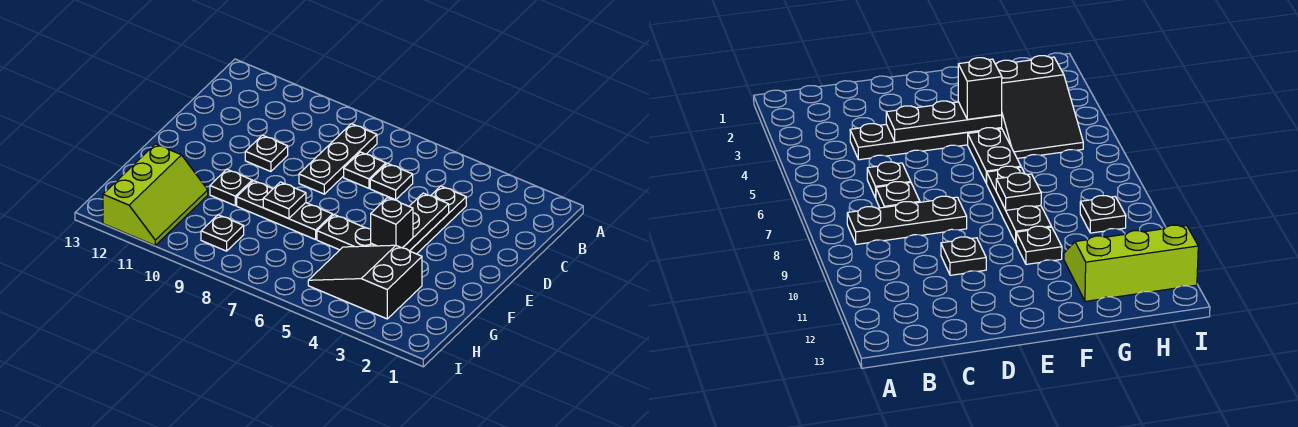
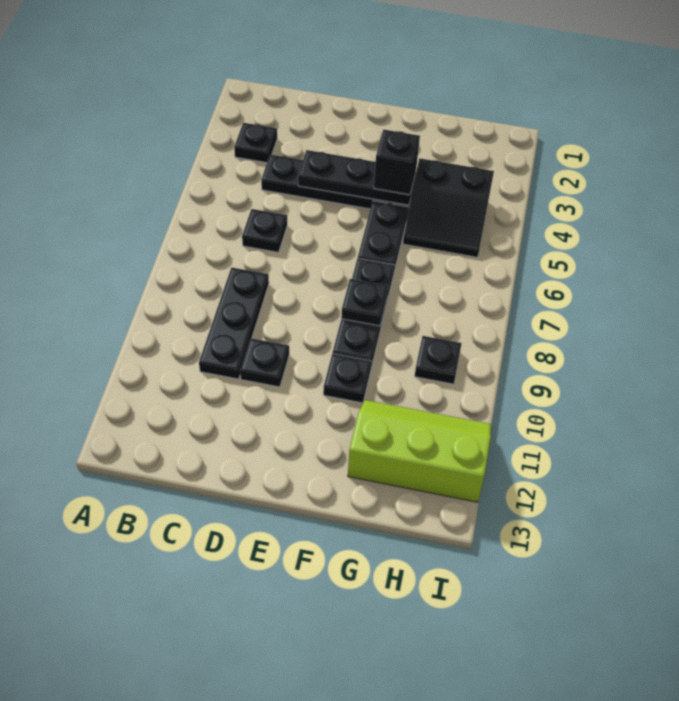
black 1x3 plate [299,124,377,194] -> black 1x3 plate turned to [199,268,269,379]
black 1x1 plate [344,152,386,188] -> black 1x1 plate moved to [234,123,277,163]
black 2x3 slope [308,245,422,319] -> black 2x2 slope [403,158,494,257]

